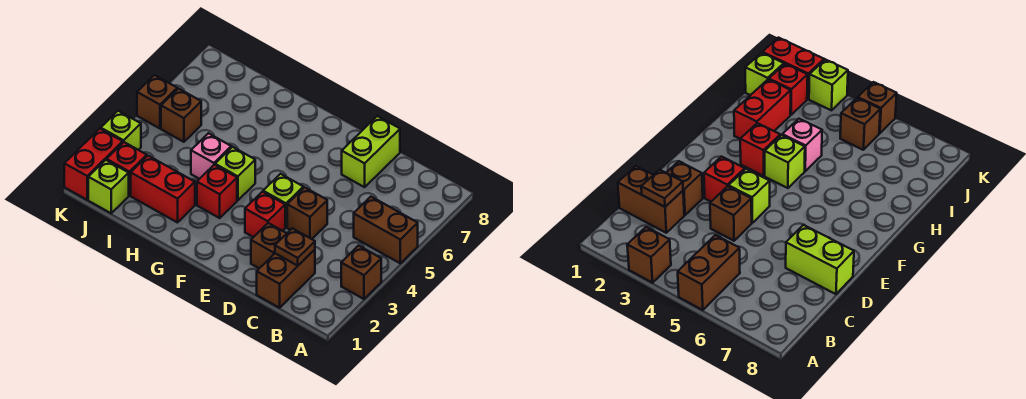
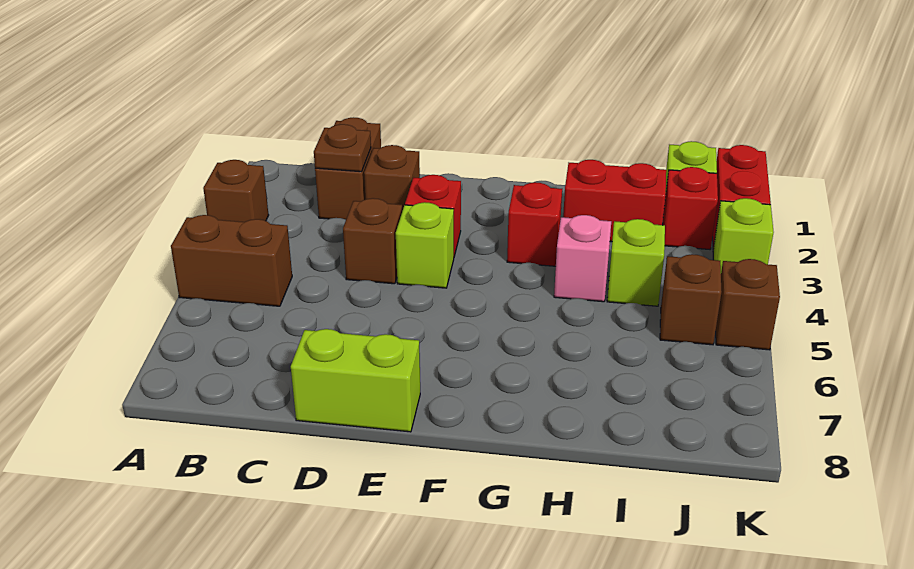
lime 1x2 brick [342,116,400,187] -> lime 1x2 brick turned to [291,329,420,432]
lime 1x1 brick [215,147,255,200] -> lime 1x1 brick moved to [607,219,665,306]

